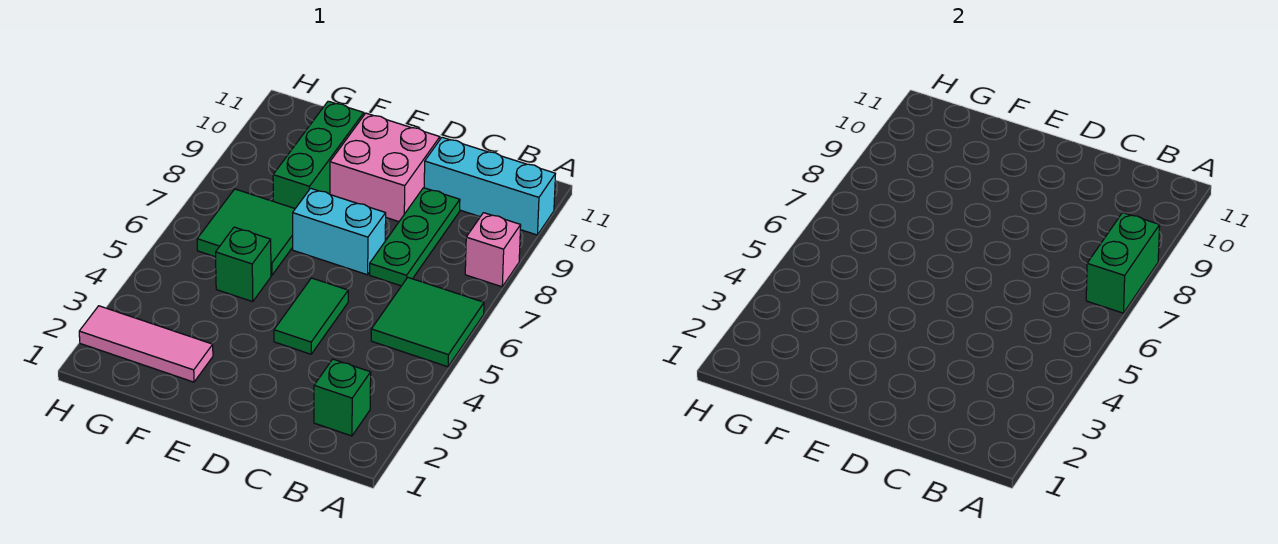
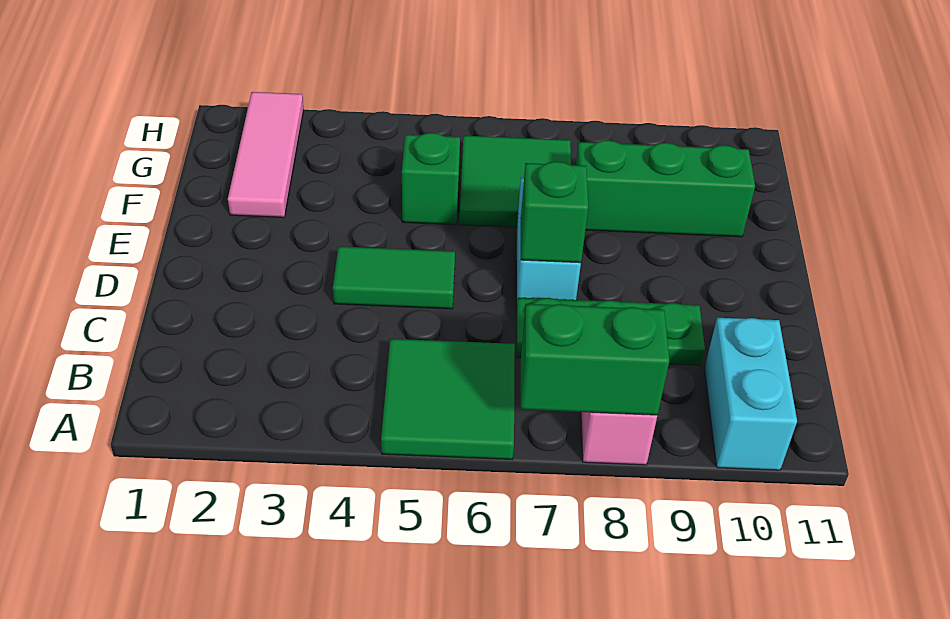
cyan 1x3 brick [424,137,555,235] -> cyan 1x2 brick [704,318,797,470]
green 1x1 brick [314,359,371,436] -> green 1x1 brick moved to [521,162,588,263]
pink 2x2 brick [330,113,440,222] -> none

